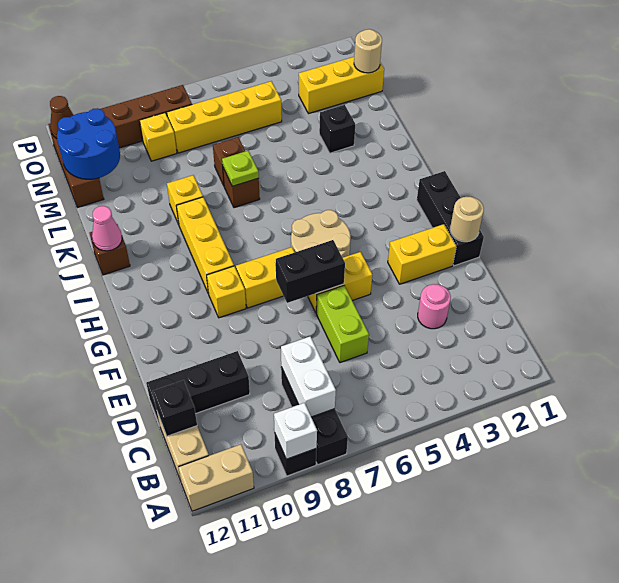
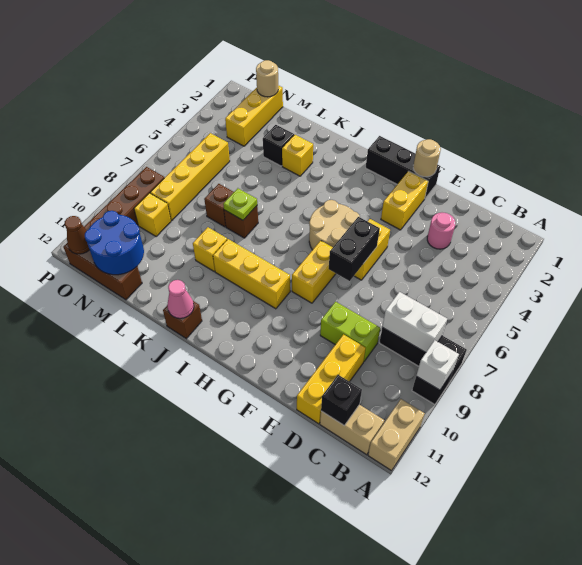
lime 1x2 brick [316,286,369,363] -> lime 1x2 brick moved to [320,302,380,361]
black 1x3 brick [146,351,250,423] -> yellow 1x3 brick [297,335,366,424]
yellow 1x1 brick [207,266,246,318] -> yellow 1x1 brick moved to [282,135,313,176]

